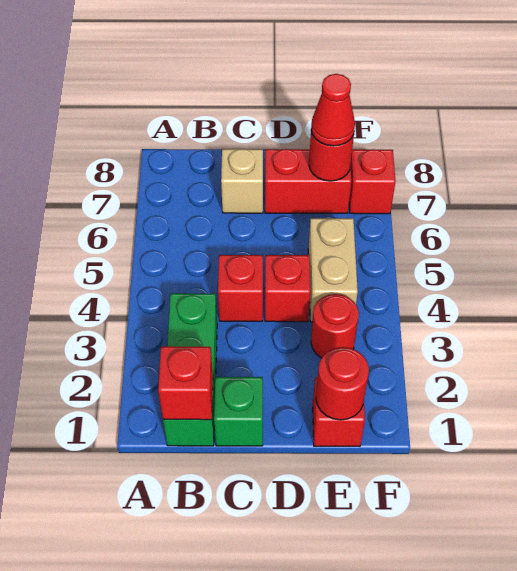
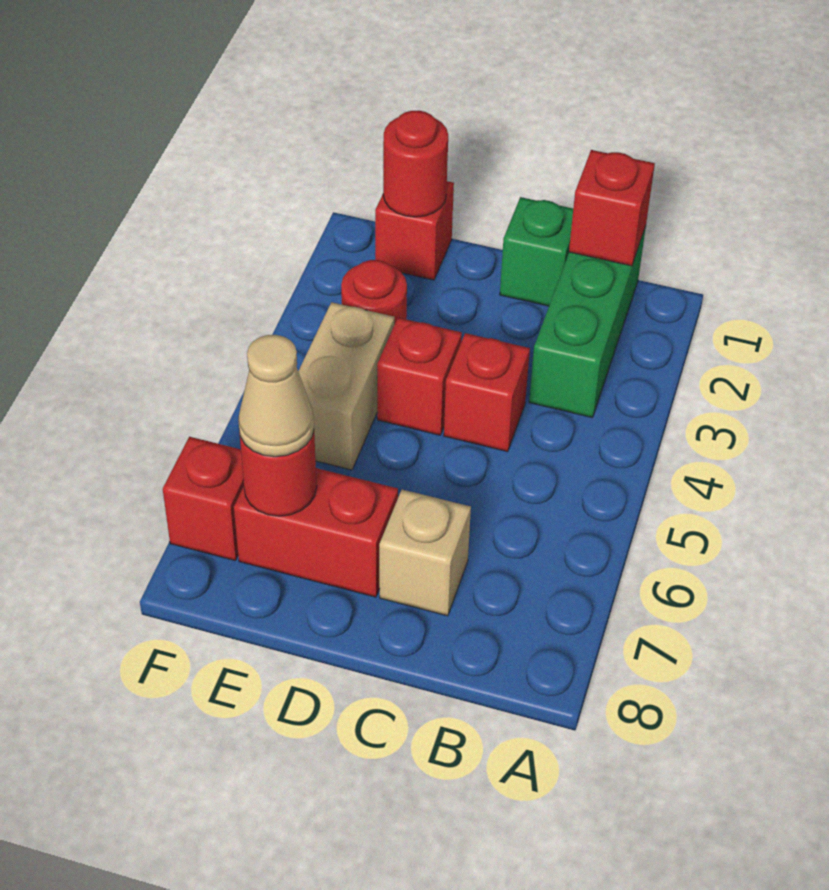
red 1x1 cone [311,74,355,146] -> tan 1x1 cone [238,335,314,457]

